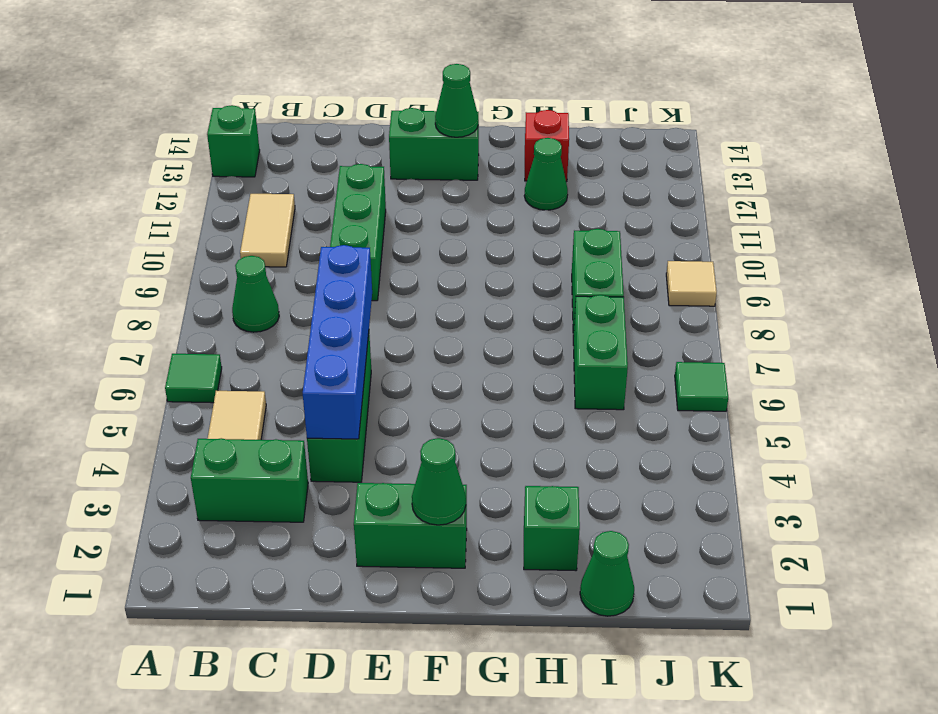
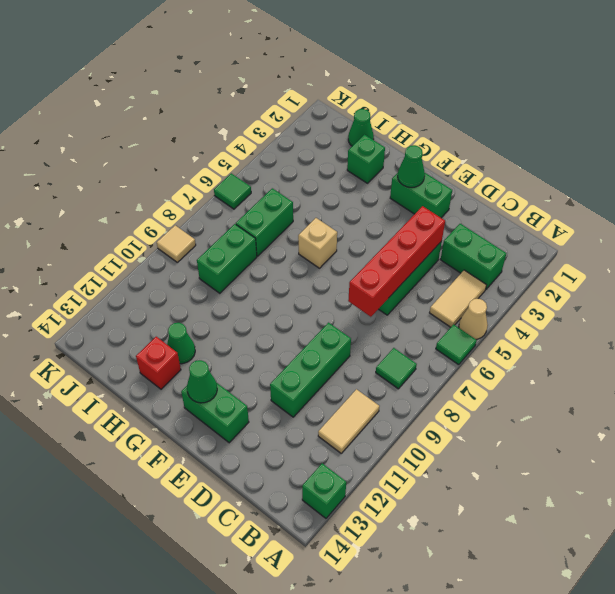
none -> tan 1x1 cone [459,299,488,339]
green 1x1 cone [232,256,279,332] -> green 1x1 tile [376,348,417,389]
blue 1x4 brick [303,245,372,439] -> red 1x4 brick [348,206,445,317]
none -> tan 1x1 brick [298,218,337,268]

